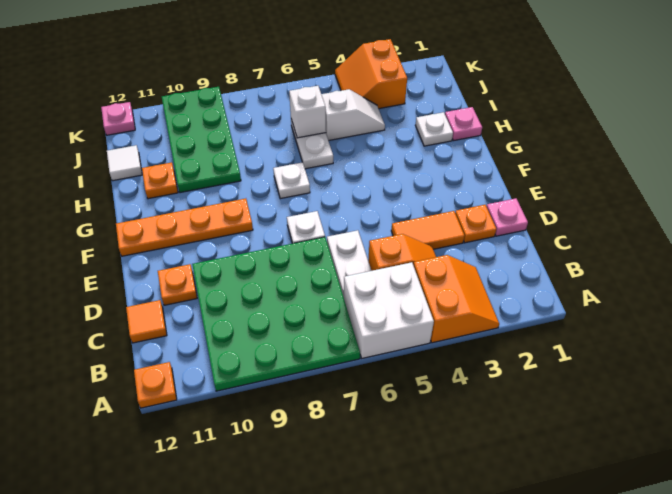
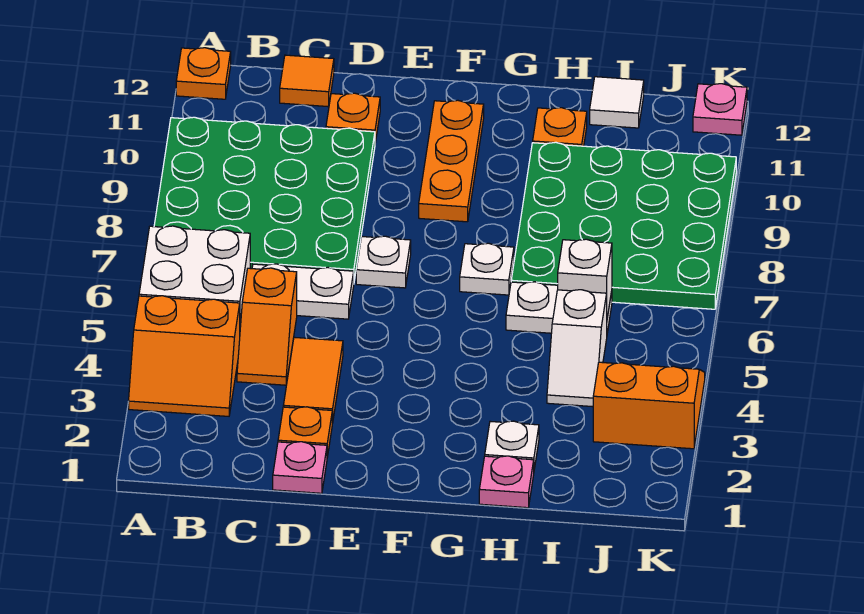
orange 1x4 plate [116,199,253,256] -> orange 1x3 plate [419,100,484,222]
green 2x4 plate [162,87,241,193] -> green 4x4 plate [511,142,736,309]

